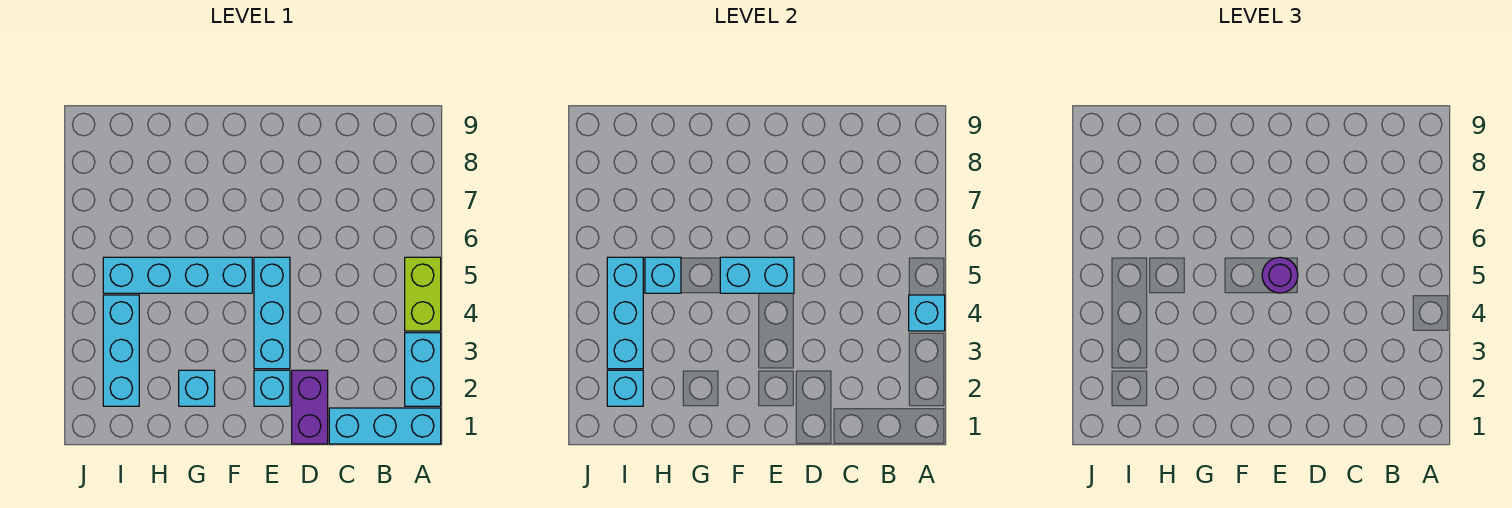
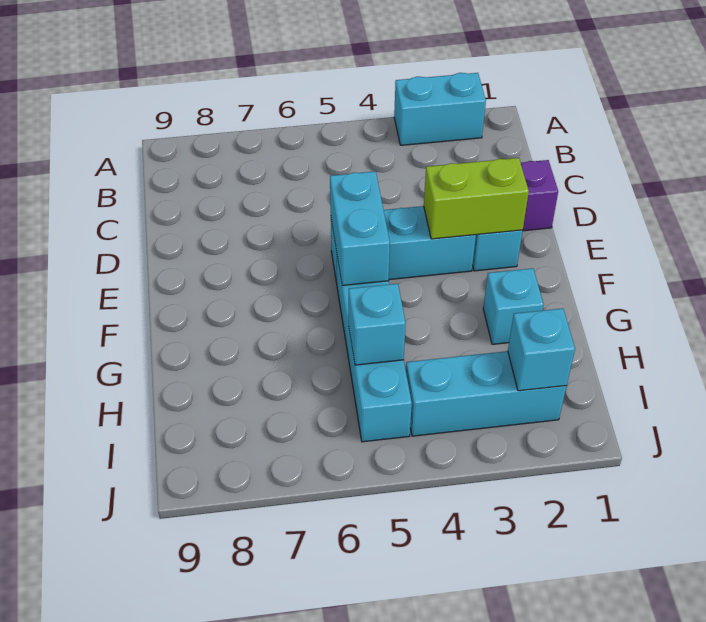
cyan 1x3 brick [329,408,441,444] -> none
lime 1x2 brick [405,257,441,331] -> lime 1x2 brick moved to [424,158,529,239]
cyan 1x1 brick [909,295,945,331] -> none
purple 1x1 round brick [1262,257,1298,293] -> none
cyan 1x3 brick [607,257,643,369] -> none

